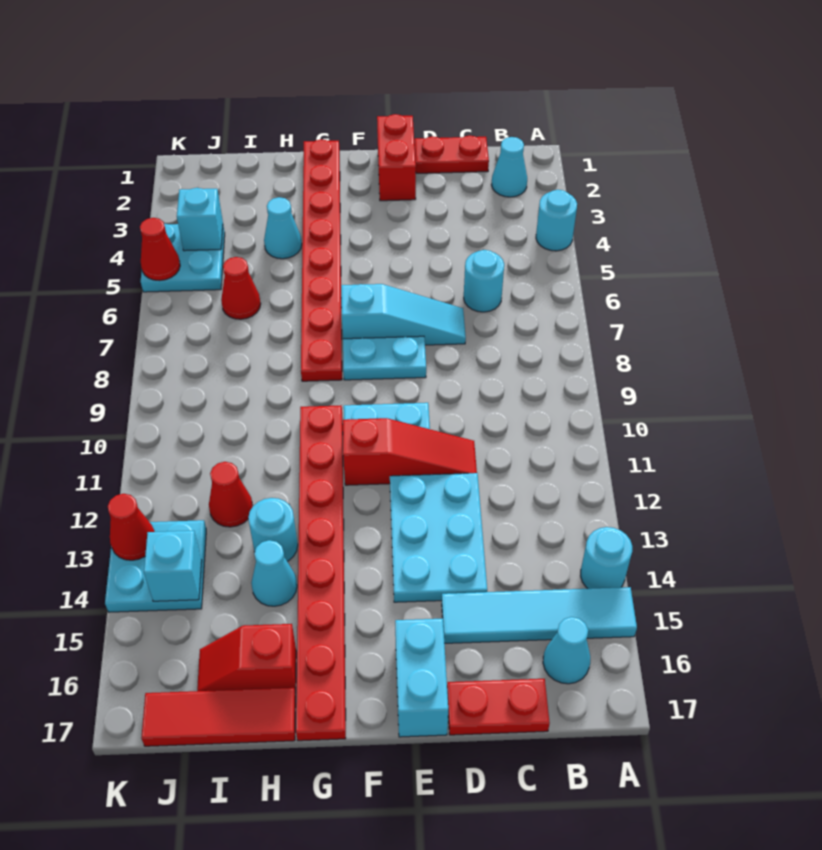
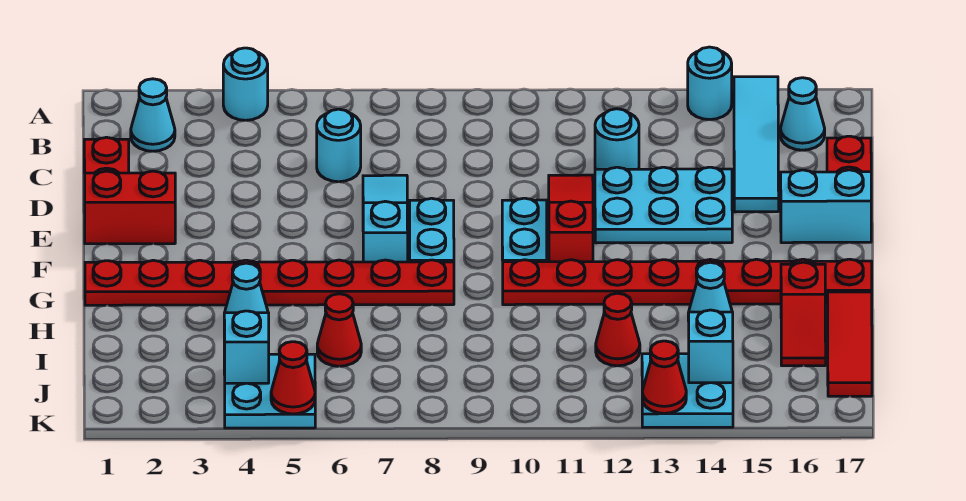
cyan 1x1 round brick [248,498,298,561] -> cyan 1x1 round brick moved to [595,109,639,169]

